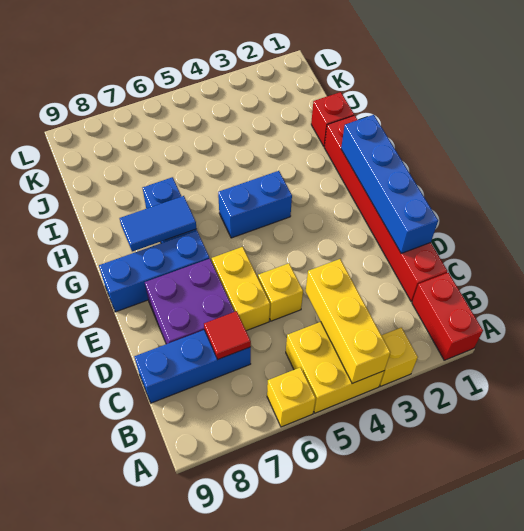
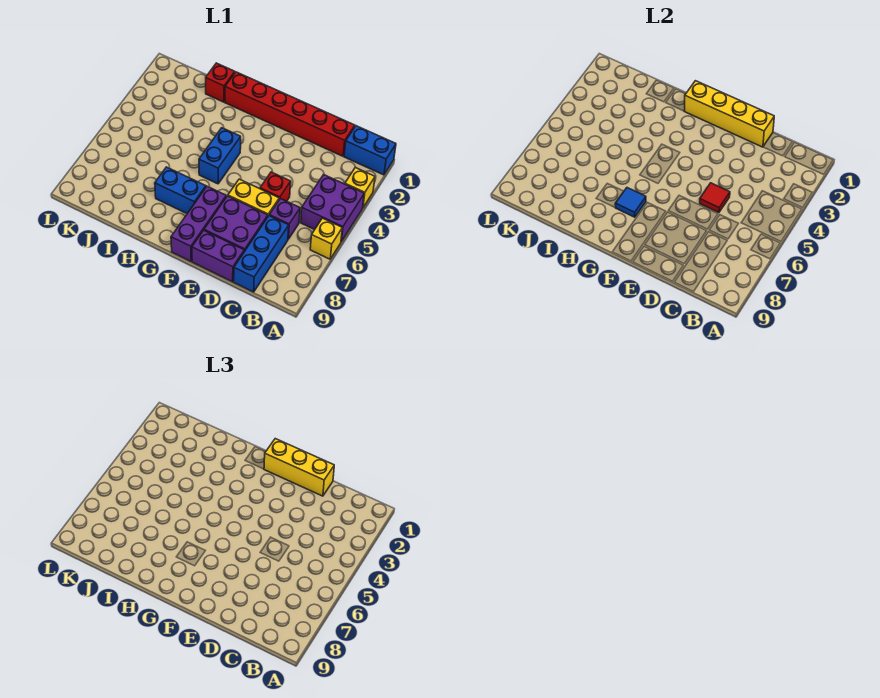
red 1x2 brick [412,273,483,360] -> blue 1x2 brick [344,126,396,175]
yellow 2x2 brick [286,322,384,413] -> purple 2x2 brick [301,175,364,242]
yellow 1x3 brick [306,259,390,383] -> yellow 1x3 brick moved to [264,439,334,496]
none -> purple 1x1 brick [269,199,300,239]
red 1x1 tile [204,311,251,359] -> red 1x1 tile moved to [700,183,730,213]
blue 1x4 brick [341,115,438,253] -> yellow 1x4 brick [684,81,774,147]
yellow 1x1 brick [258,263,303,321] -> red 1x1 brick [260,172,291,201]
none -> purple 1x2 brick [192,230,244,282]
blue 1x3 brick [99,231,210,312] -> purple 1x3 brick [171,186,226,261]
blue 1x2 tile [120,196,197,252] -> blue 1x1 tile [615,188,646,217]

